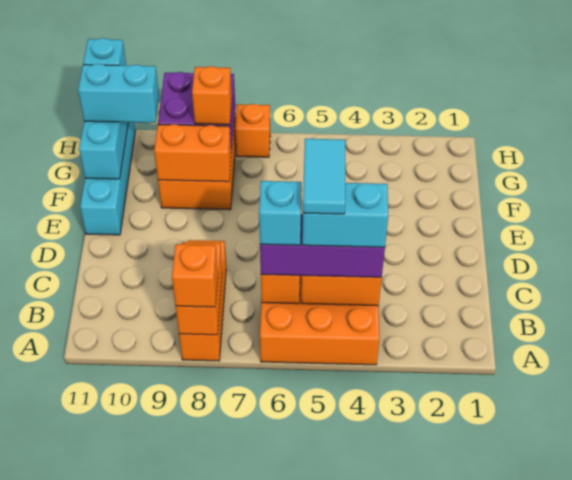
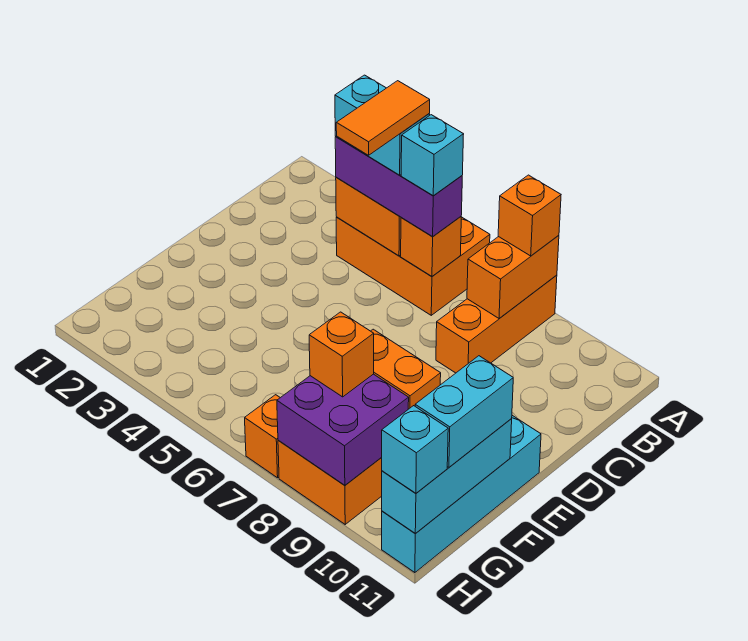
cyan 1x2 tile [303,139,345,214] -> orange 1x2 tile [336,81,430,155]
cyan 1x2 brick [78,64,159,123] -> cyan 1x2 brick turned to [415,356,513,467]

